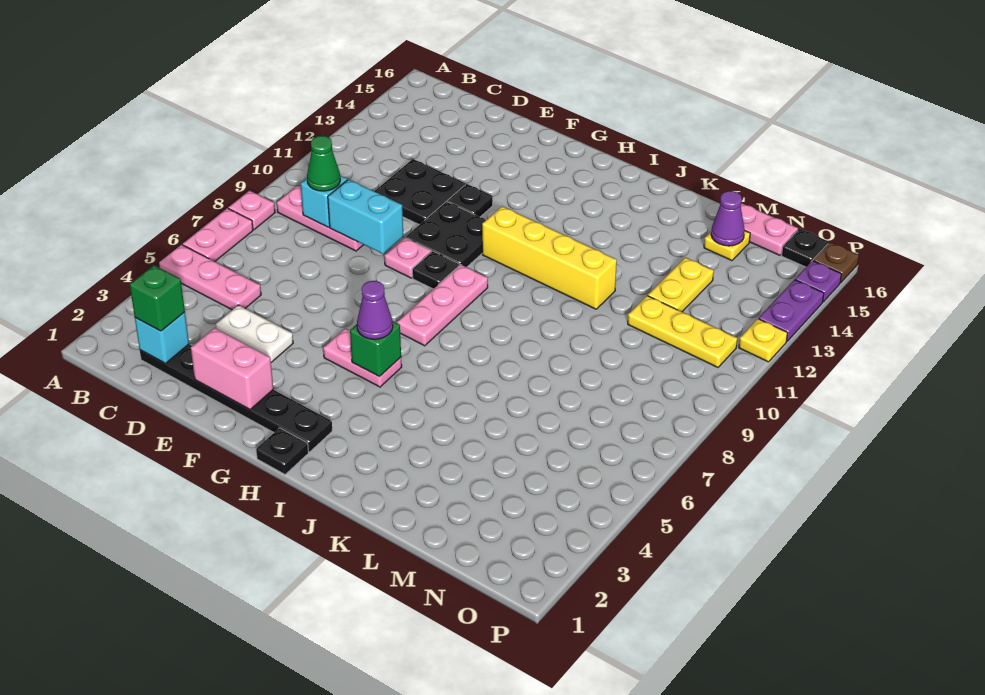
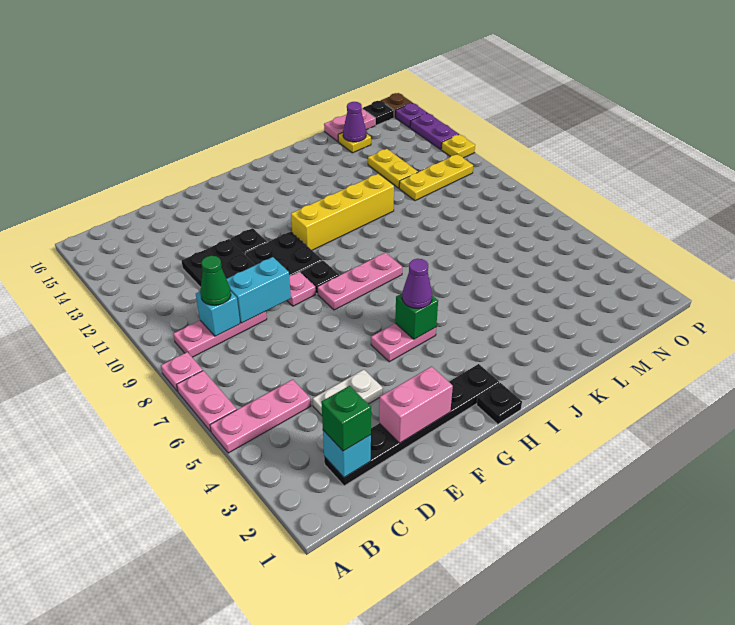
pink 1x3 plate [397,265,488,346] -> pink 1x3 plate turned to [317,252,402,310]

